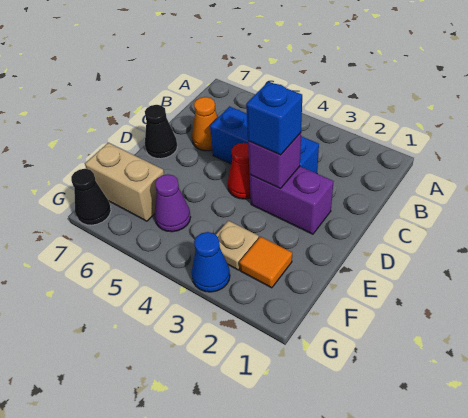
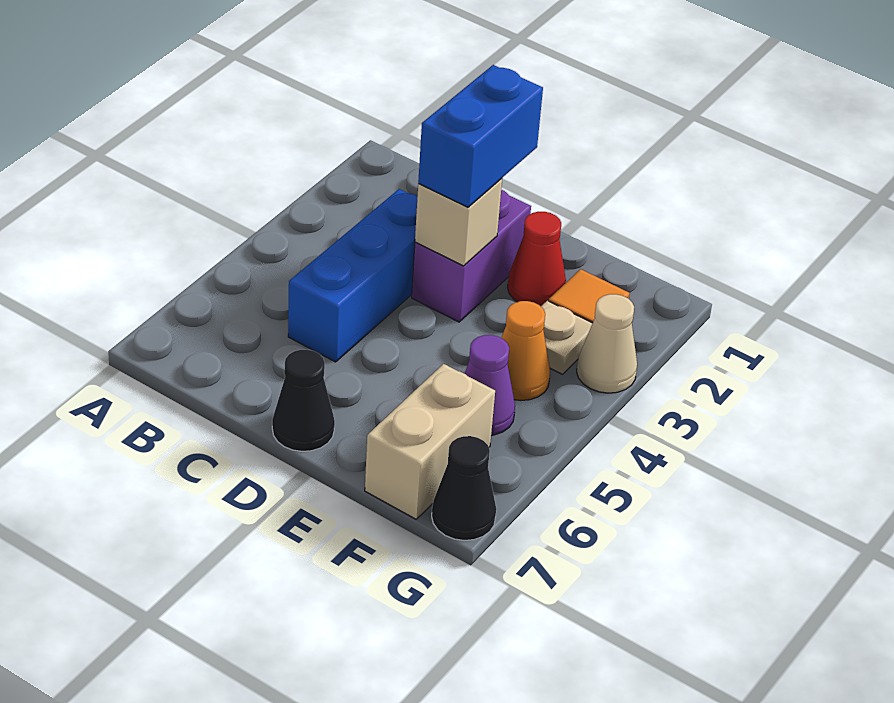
orange 1x1 cone [192,97,218,151] -> orange 1x1 cone moved to [501,301,550,401]
purple 1x1 brick [248,133,301,188] -> tan 1x1 brick [415,178,502,266]
blue 1x1 brick [246,82,302,155] -> blue 1x2 brick [418,65,543,207]
red 1x1 cone [228,143,251,199] -> red 1x1 cone moved to [507,212,566,306]
blue 1x1 cone [192,232,230,292] -> tan 1x1 cone [577,294,637,393]

